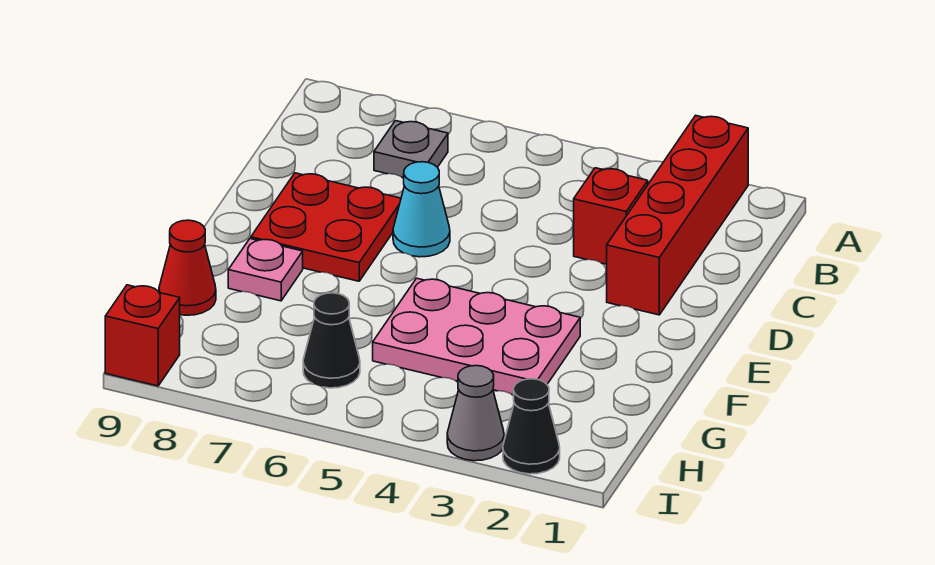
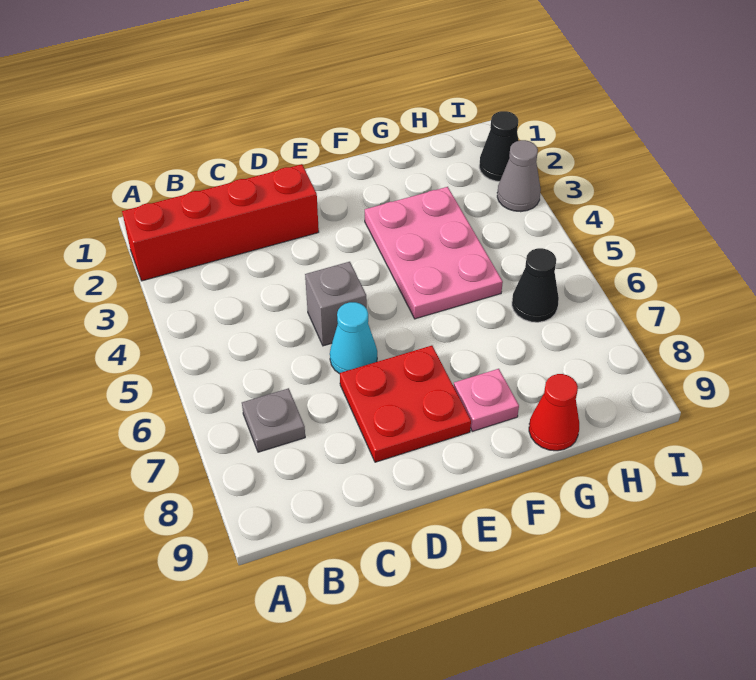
red 1x1 brick [574,168,648,264] -> none
none -> grey 1x1 brick [305,262,367,346]
red 1x1 brick [105,285,180,386] -> none

